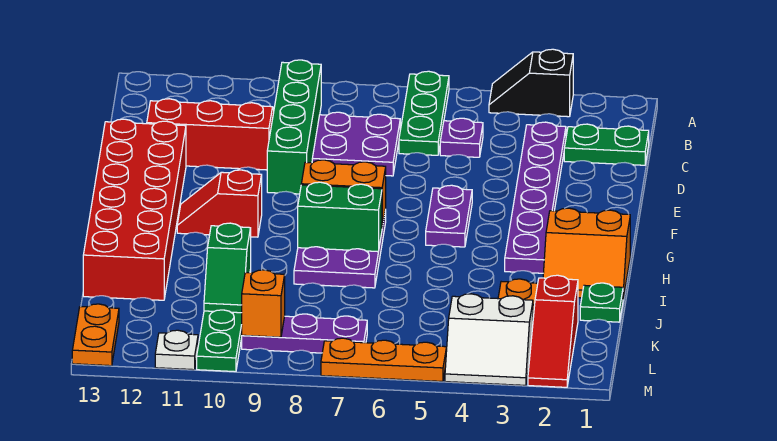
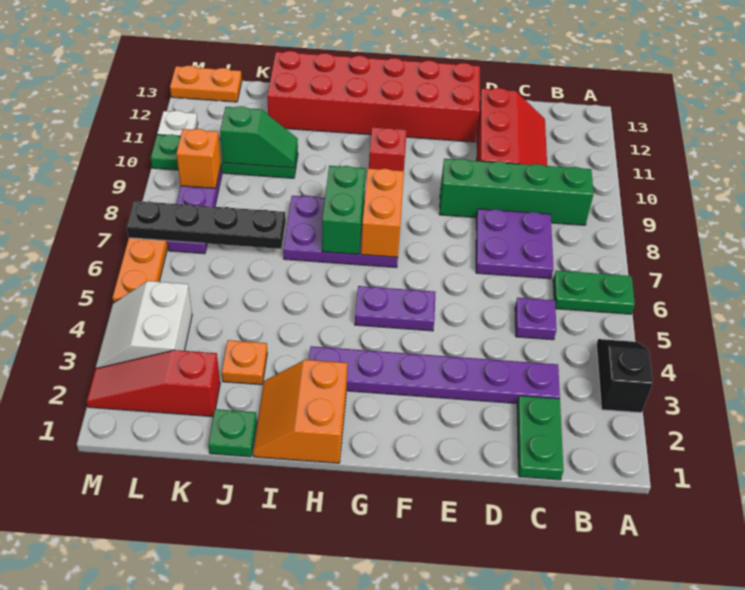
green 1x3 plate [399,71,449,155] -> green 1x2 plate [553,271,635,314]
none -> black 1x4 plate [127,201,286,249]
green 1x2 slope [204,223,251,313] -> green 1x2 slope turned to [220,106,298,168]

